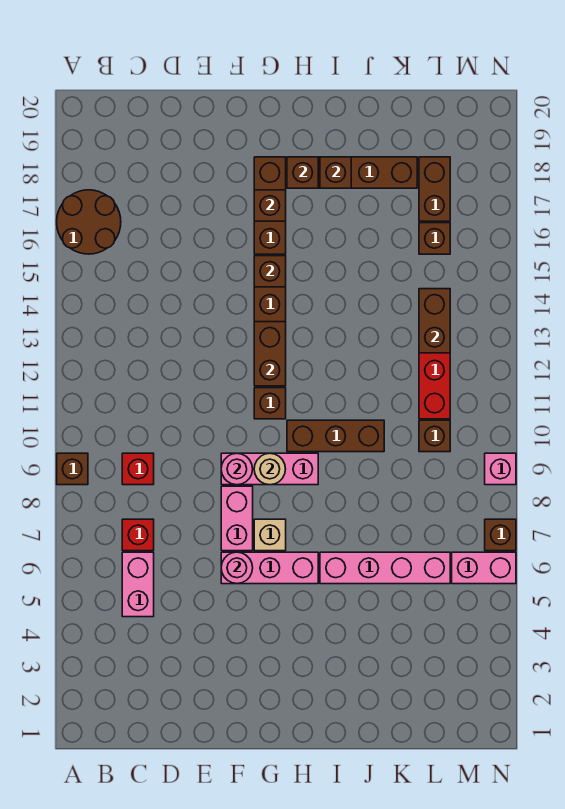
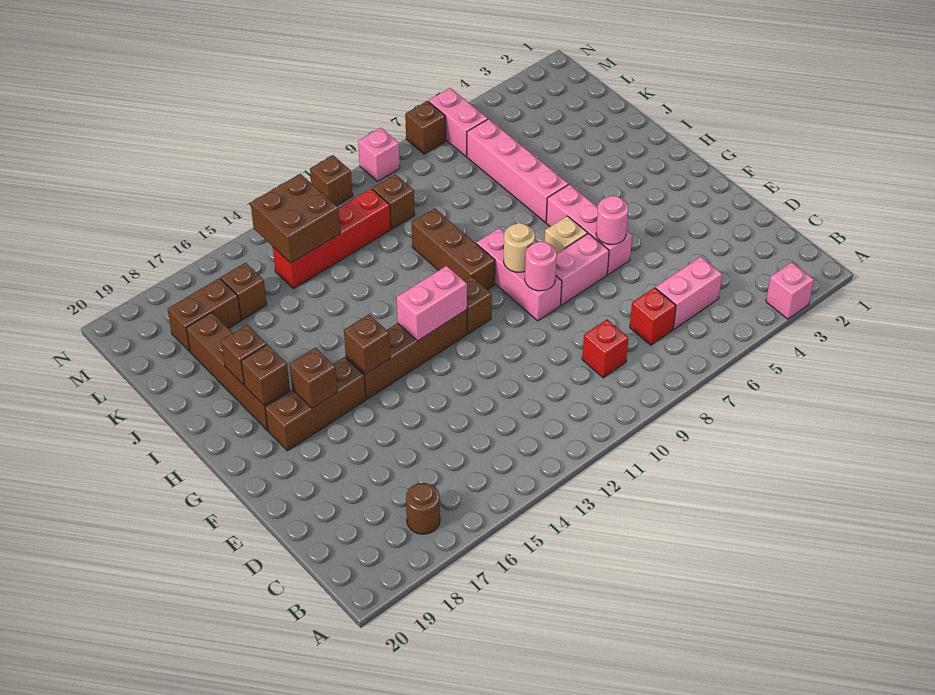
none -> pink 1x1 brick [766,262,814,319]
brown 1x1 brick [57,453,88,485] -> brown 1x1 brick moved to [310,155,353,206]
brown 2x2 round brick [57,190,121,254] -> brown 1x1 round brick [406,483,440,534]
brown 1x2 brick [254,322,286,386] -> pink 1x2 brick [397,266,467,341]
brown 1x2 brick [419,289,450,353] -> brown 2x2 brick [251,174,340,263]

